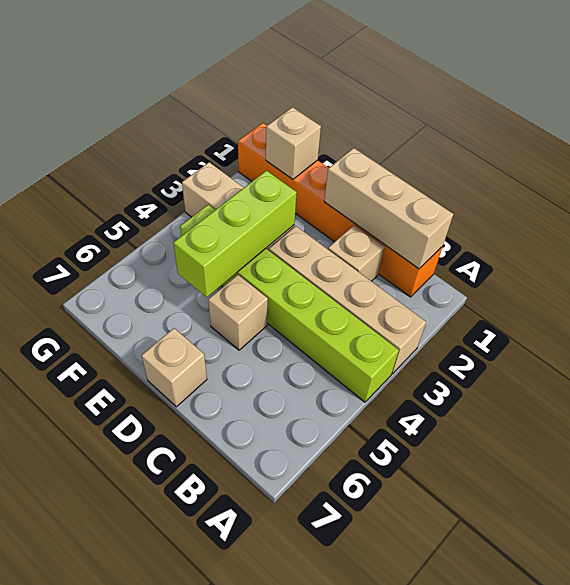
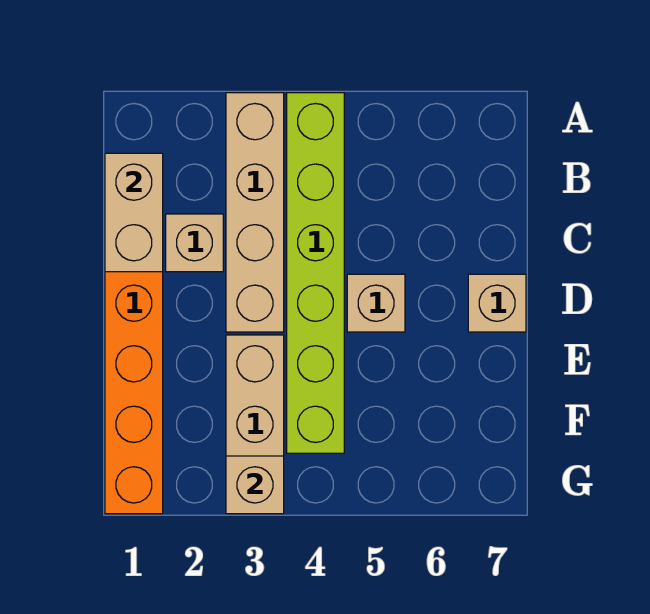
tan 1x3 brick [324,148,453,269] -> tan 1x2 brick [105,153,163,272]
lime 1x3 brick [174,171,297,297] -> none
tan 1x1 brick [266,107,321,179] -> tan 1x1 brick moved to [226,456,284,514]

